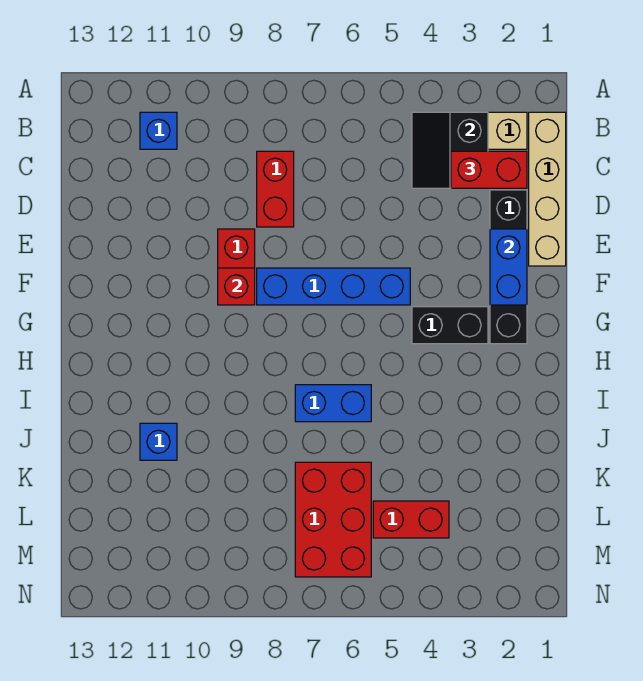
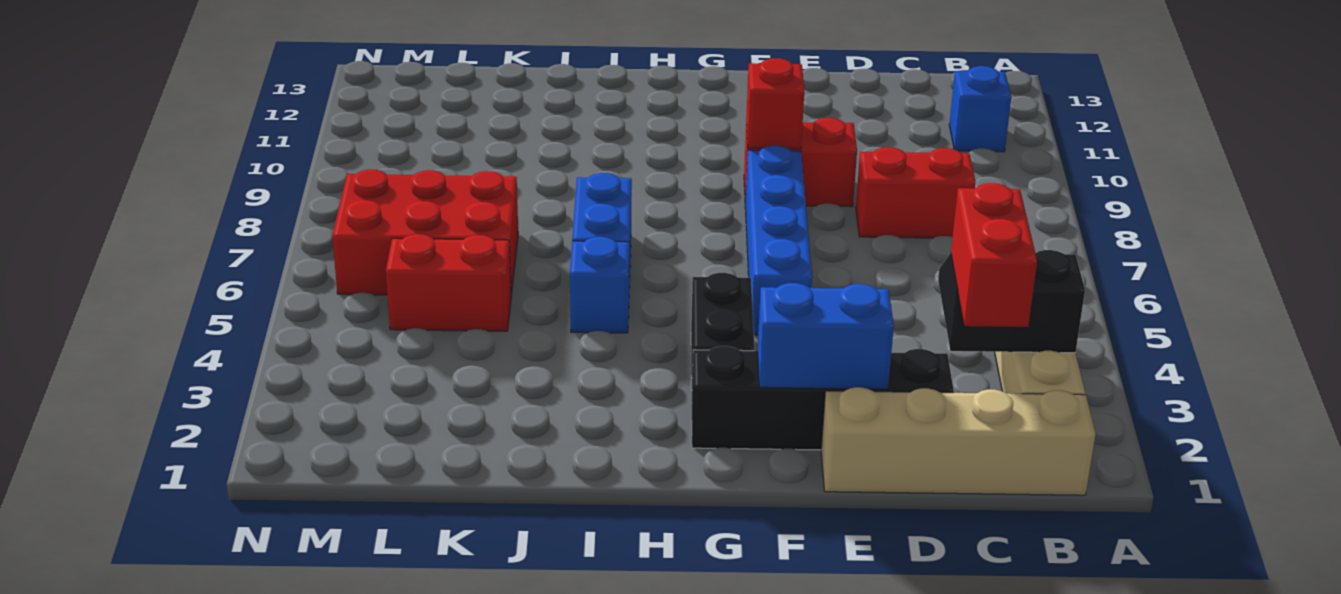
blue 1x1 brick [140,423,177,460] -> blue 1x1 brick moved to [570,237,629,333]
red 1x2 brick [373,501,449,538] -> red 1x2 brick turned to [386,234,511,331]

